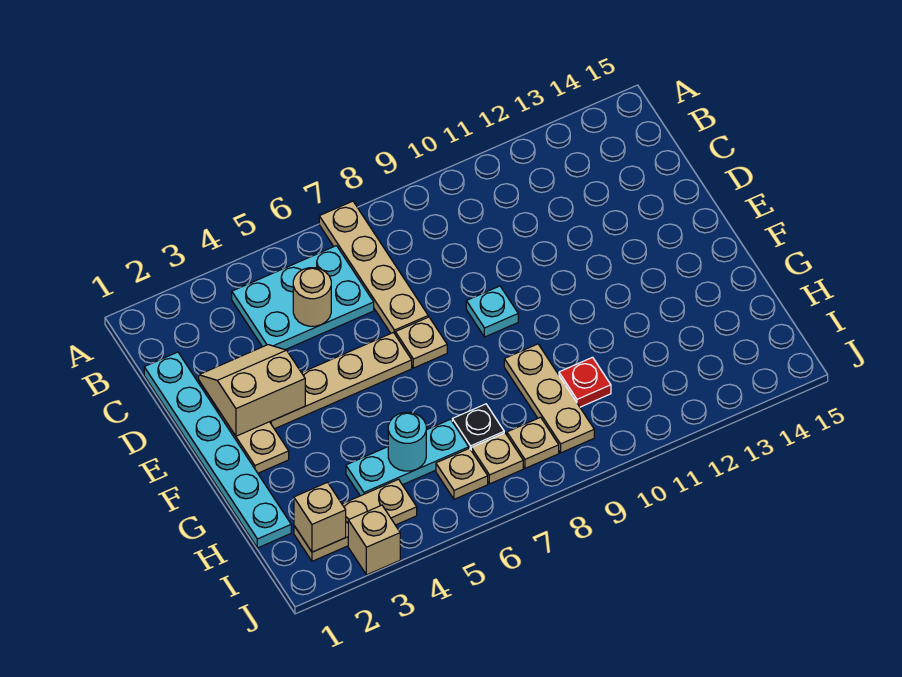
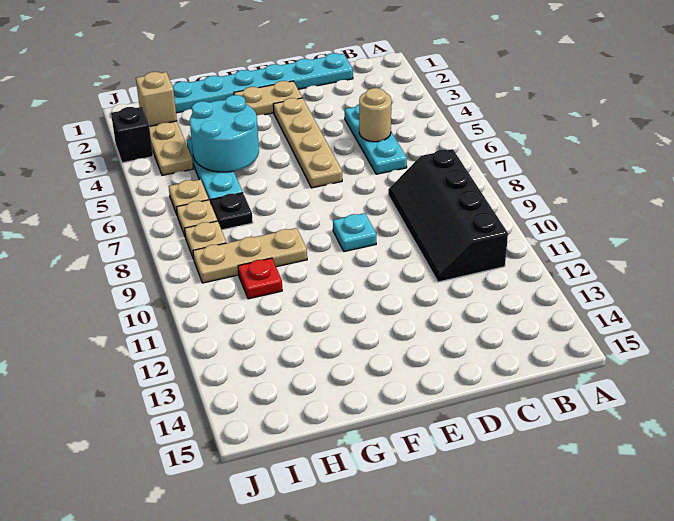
tan 1x4 plate [319,201,428,334] -> none
cyan 2x3 plate [232,246,374,350] -> cyan 1x3 plate [345,105,407,174]
none -> black 2x4 slope [388,149,508,282]
tan 2x2 slope [199,345,305,436] -> none
tan 1x1 plate [395,317,447,368] -> none
cyan 1x1 round brick [388,412,426,471] -> cyan 2x2 round brick [190,95,259,172]
tan 1x1 brick [348,505,400,575] -> black 1x1 brick [111,107,153,163]

